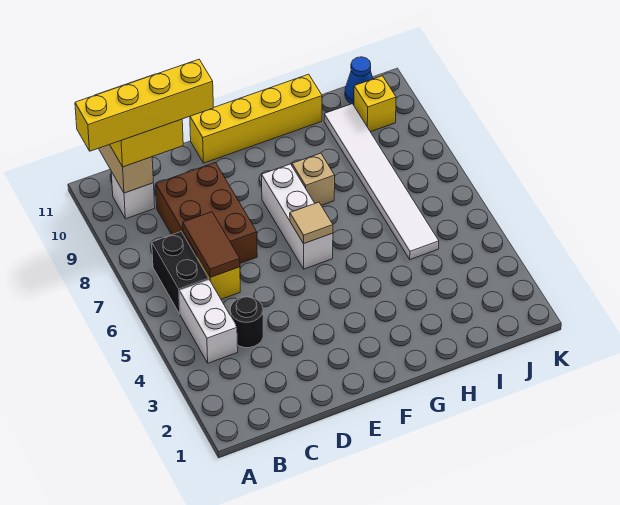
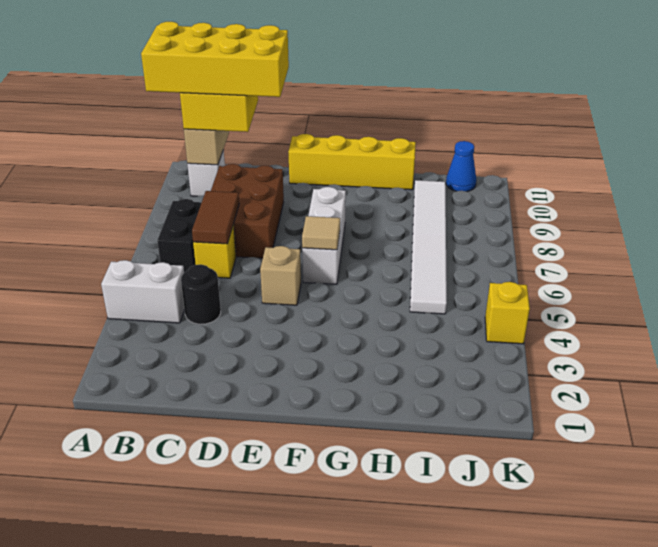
yellow 1x4 brick [75,59,213,151] -> yellow 2x4 brick [141,22,289,97]
white 1x2 brick [179,280,238,363] -> white 1x2 brick turned to [101,260,185,323]
tan 1x1 brick [292,153,335,205] -> tan 1x1 brick moved to [260,246,301,305]
yellow 1x1 brick [354,76,396,132] -> yellow 1x1 brick moved to [485,282,530,344]

